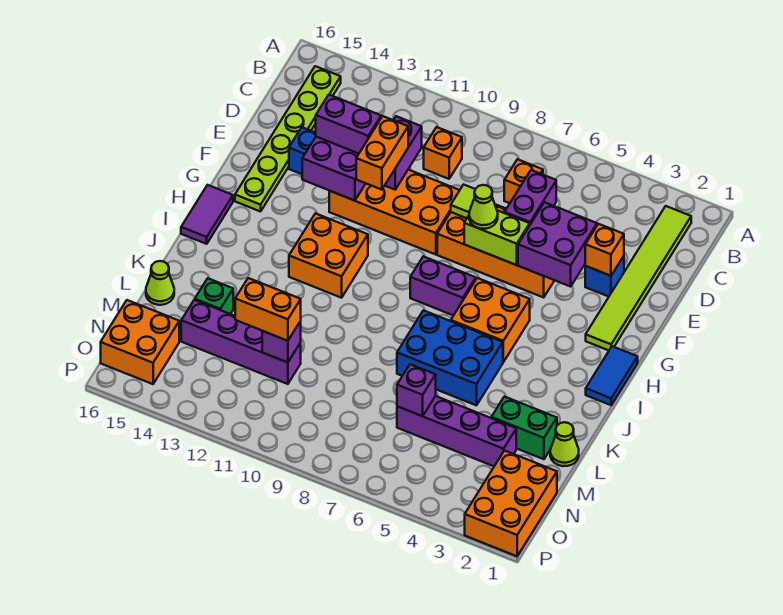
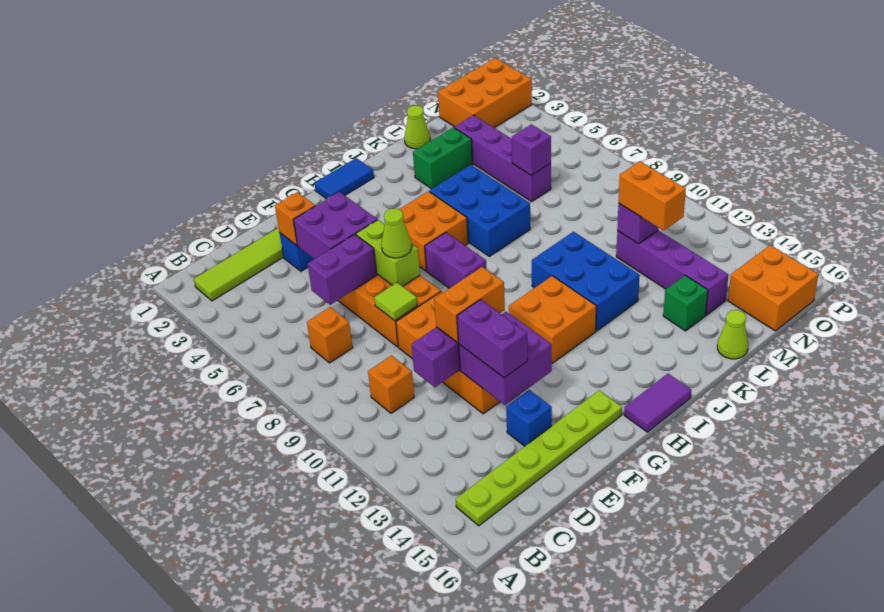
none -> blue 2x3 brick [532,232,640,331]
green 1x2 brick [491,397,557,459] -> green 1x2 brick turned to [413,127,473,189]

